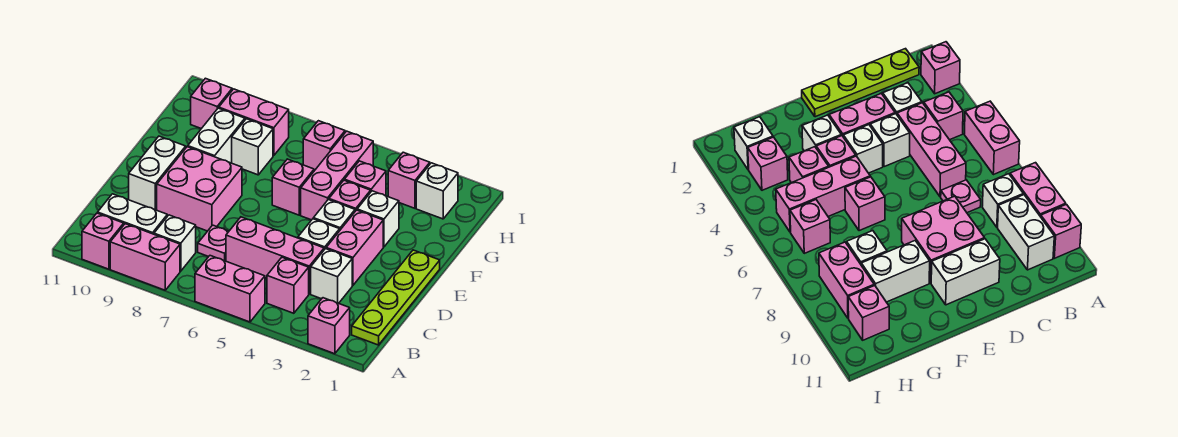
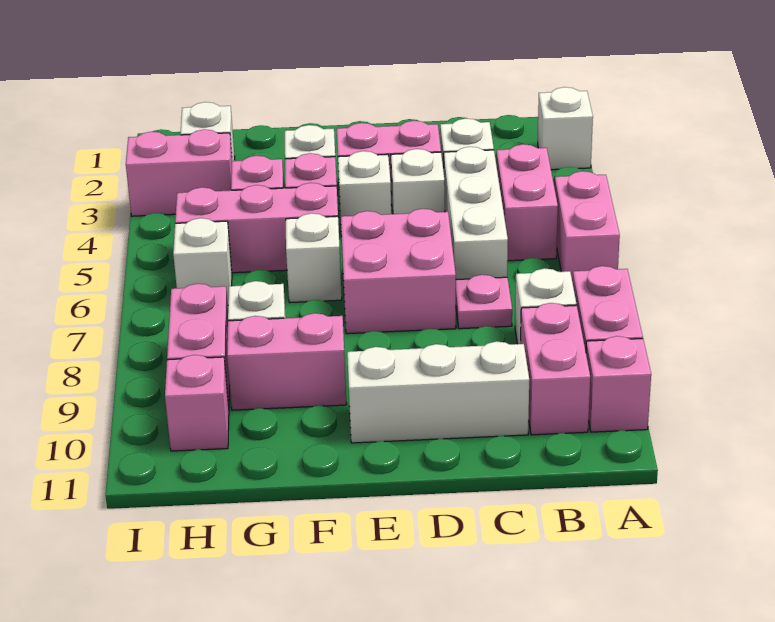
pink 1x1 brick [308,298,350,354] -> white 1x1 brick [538,87,593,170]
lime 1x4 plate [352,250,440,345] -> none
pink 1x1 brick [267,257,309,313] -> pink 1x2 brick [496,144,558,261]
white 1x2 brick [98,194,167,234] -> pink 1x2 brick [521,303,590,435]
pink 1x3 brick [226,217,324,294] -> white 1x3 brick [444,147,508,279]
pink 2x2 brick [157,147,242,231] -> pink 2x2 brick moved to [341,209,456,334]
white 1x2 brick [129,136,186,210] -> white 1x3 brick [347,341,529,443]
pink 1x1 brick [272,159,314,215] -> white 1x1 brick [286,213,342,303]
white 1x2 brick [188,108,245,163] -> pink 1x2 brick [227,313,347,410]
pink 1x1 brick [388,152,430,208] -> pink 1x2 brick [126,129,232,216]
pink 1x1 brick [303,121,345,171] -> white 1x1 brick [173,218,232,304]

